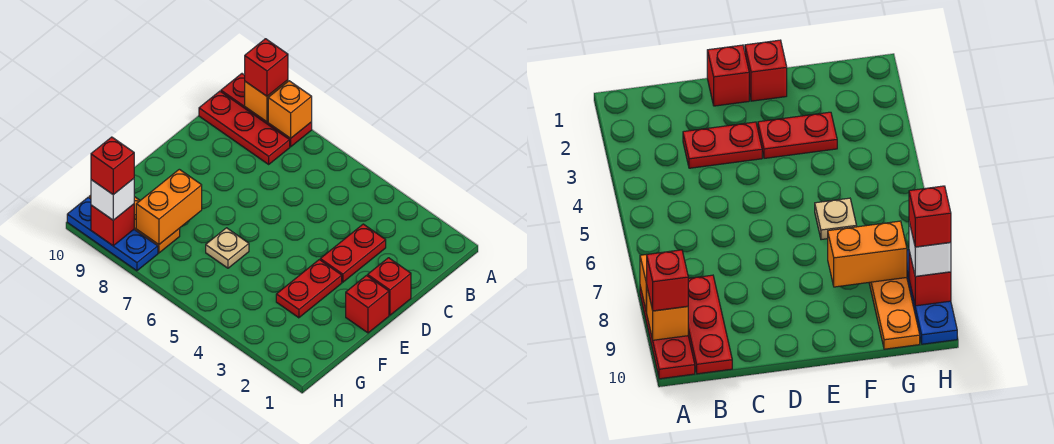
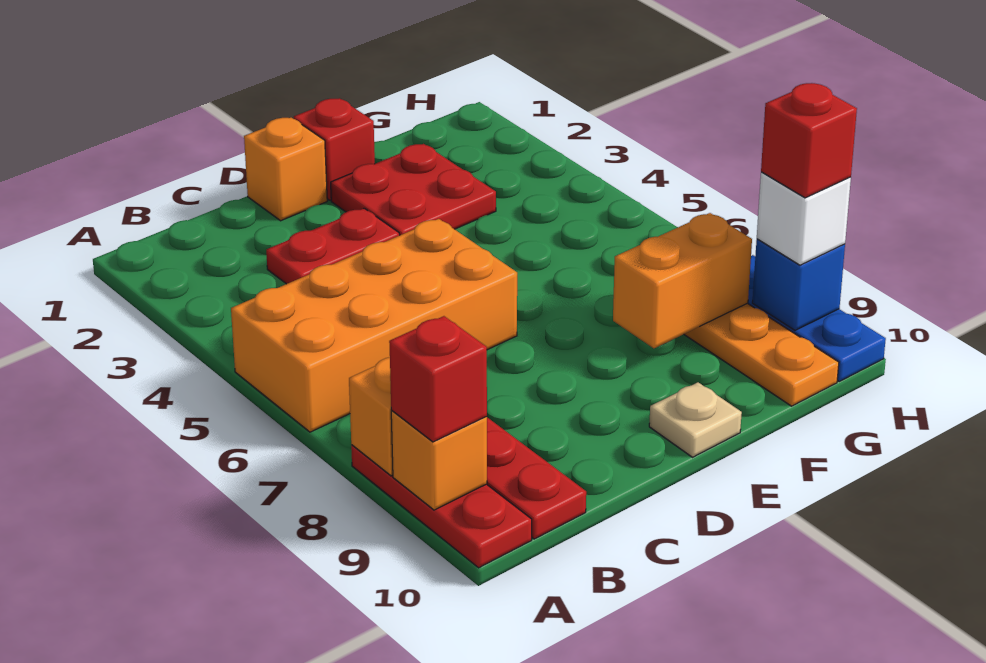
none -> orange 2x4 brick [231,219,517,432]
red 1x1 brick [368,258,411,315] -> orange 1x1 brick [244,118,327,221]
red 1x2 plate [276,260,342,318] -> red 2x2 plate [331,144,496,235]
tan 1x1 plate [206,228,249,268] -> tan 1x1 plate moved to [649,382,742,457]
red 1x1 brick [91,204,134,246] -> blue 1x1 brick [752,239,845,330]

